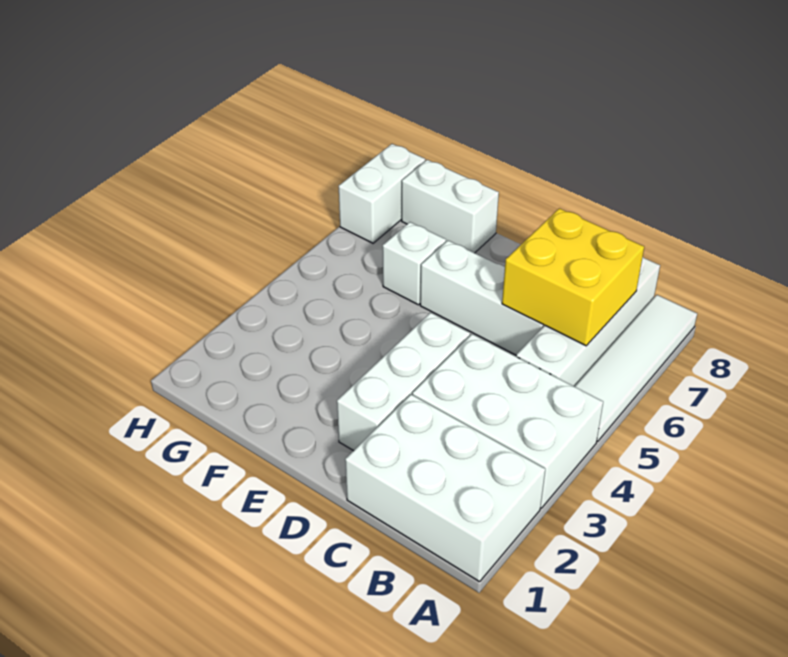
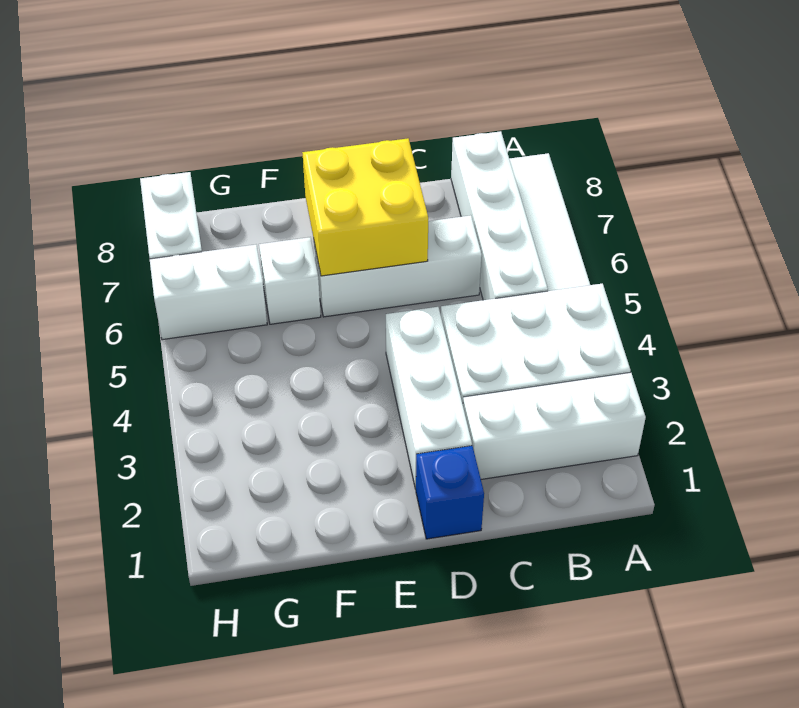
white 2x3 brick [345,394,545,582] -> white 1x3 brick [463,372,646,479]
yellow 2x2 brick [502,208,644,346] -> yellow 2x2 brick moved to [302,138,428,276]
none -> blue 1x1 brick [416,446,484,539]
white 1x2 brick [402,160,499,253] -> white 1x2 brick moved to [150,245,267,340]

